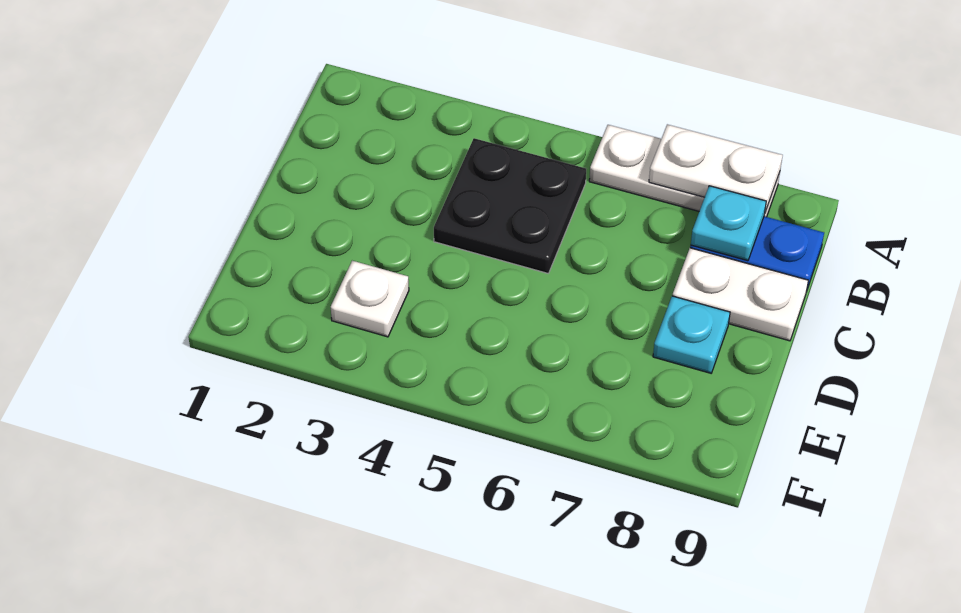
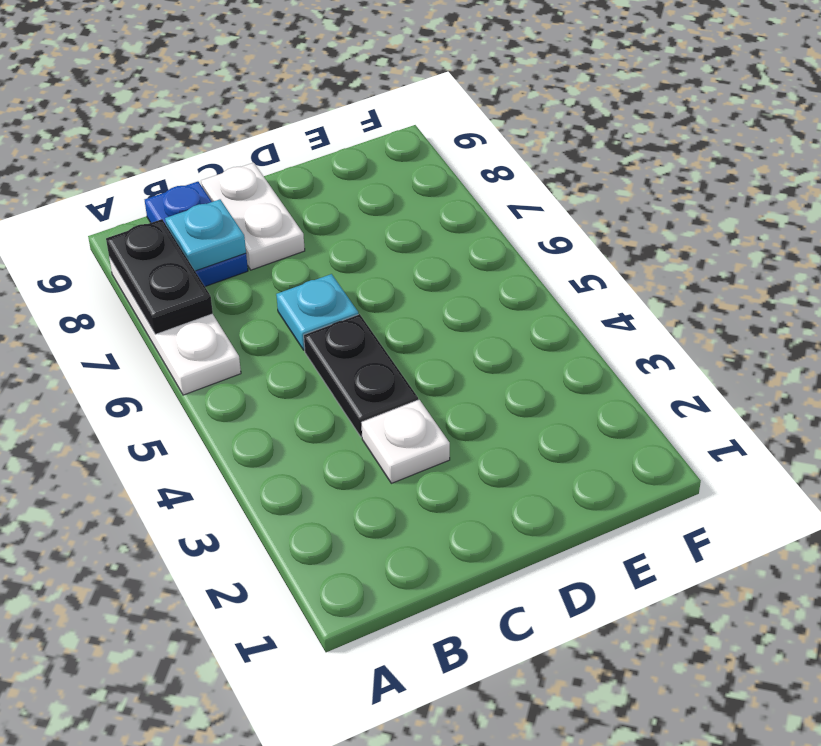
white 1x2 plate [649,124,783,212] -> black 1x2 plate [106,219,213,334]
black 2x2 plate [434,138,586,273] -> black 1x2 plate [304,314,418,437]
cyan 1x1 plate [653,296,730,373] -> cyan 1x1 plate moved to [276,274,358,350]
white 1x1 plate [331,261,409,337] -> white 1x1 plate moved to [361,400,450,483]

